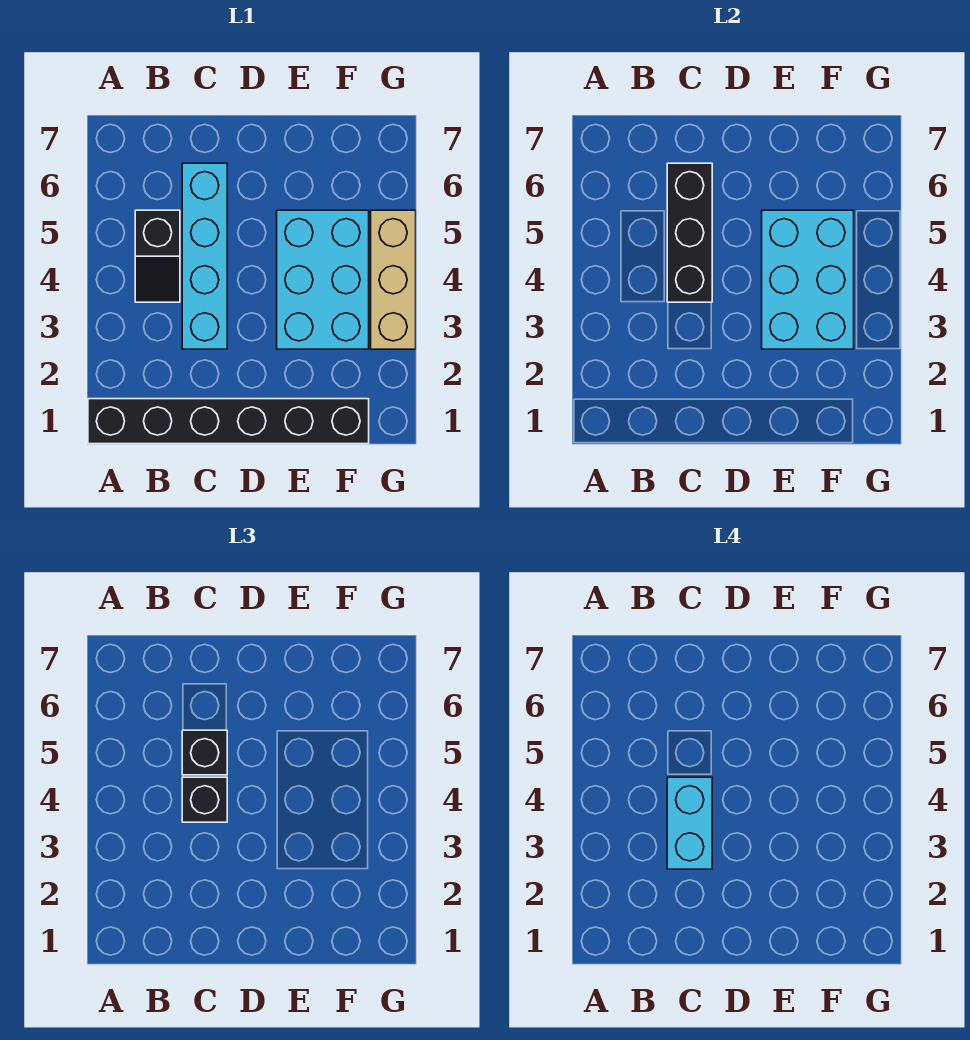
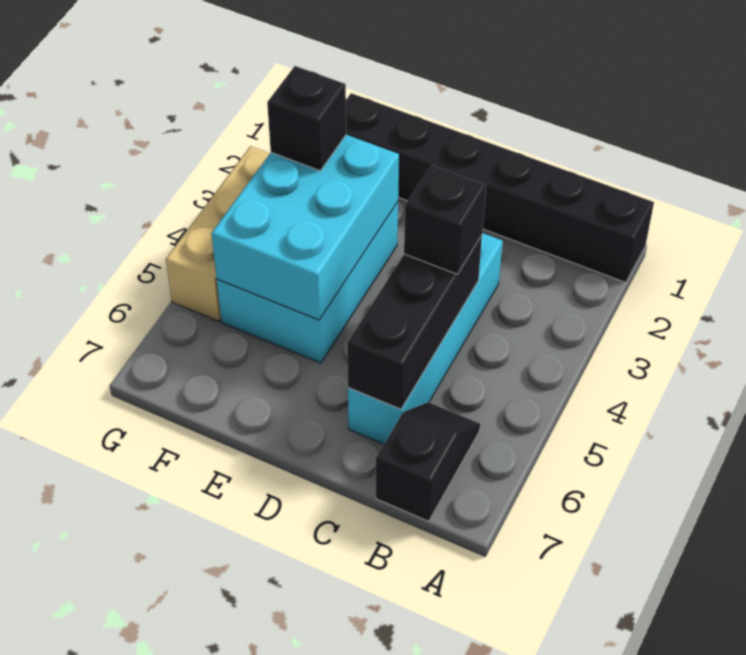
black 1x2 slope [135,210,180,302] -> black 1x2 slope moved to [376,402,480,521]
cyan 1x2 brick [667,777,712,869] -> none
black 1x1 brick [182,730,227,775] -> black 1x1 brick moved to [267,66,346,171]

